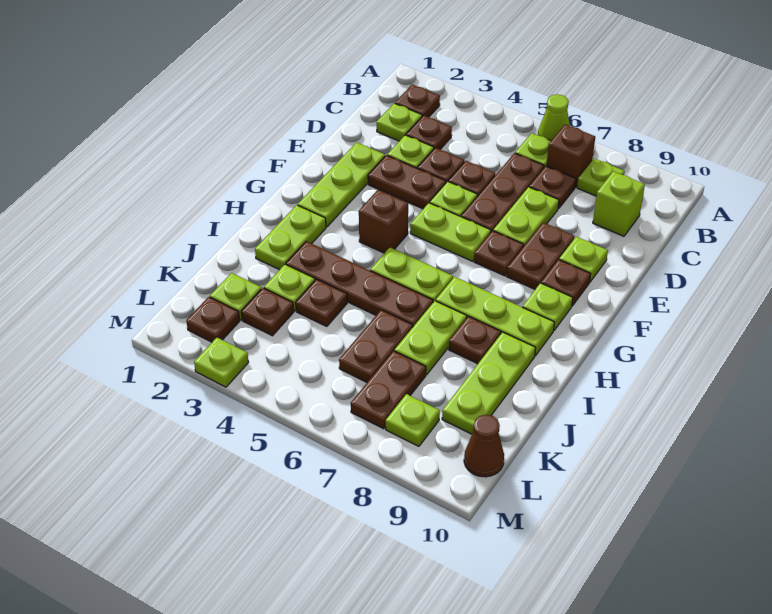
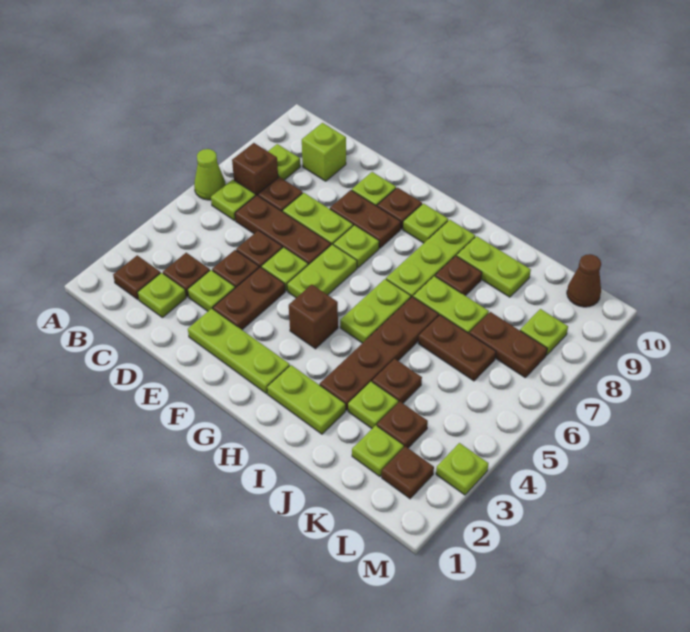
brown 1x1 plate [474,231,524,276] -> lime 1x1 plate [333,225,379,268]
lime 1x3 plate [442,332,536,434] -> lime 1x2 plate [457,236,531,297]

